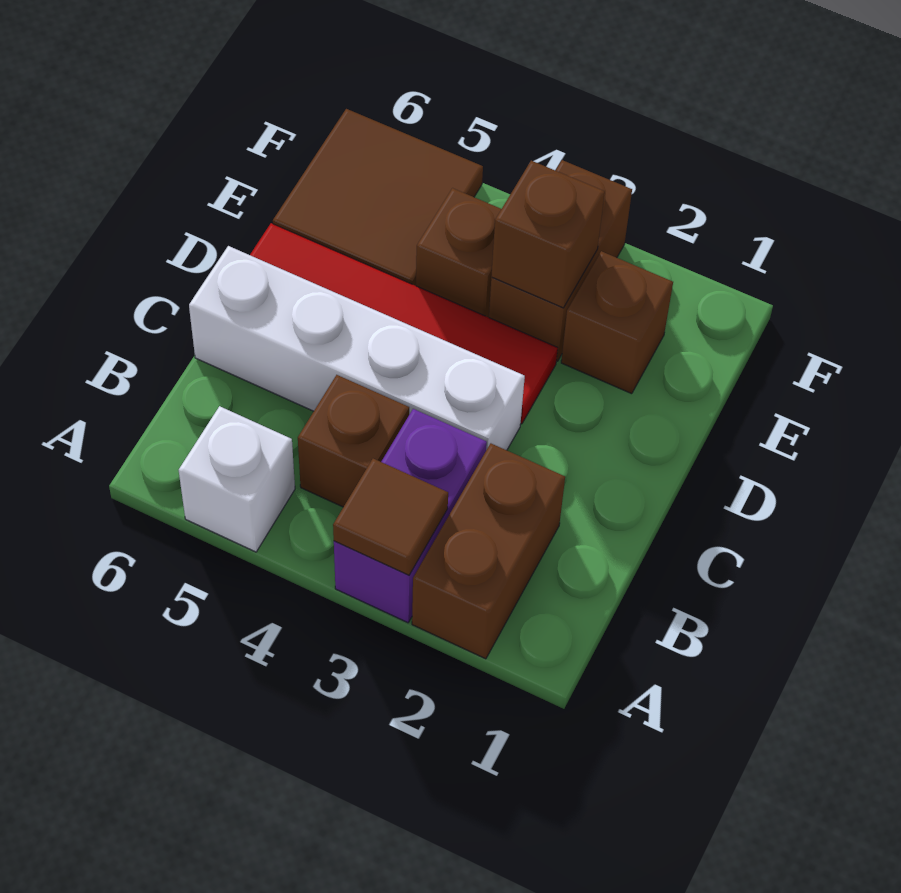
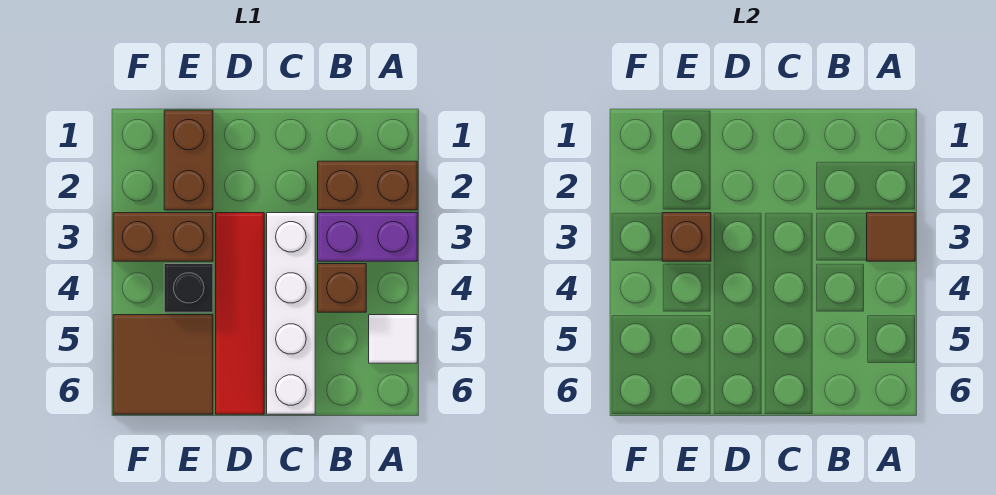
white 1x1 brick [179,406,295,552] -> white 1x1 tile [369,315,417,363]
brown 1x1 brick [561,251,673,394] -> brown 1x2 brick [164,110,213,210]
brown 1x1 brick [416,188,501,318] -> black 1x1 brick [164,264,213,312]

